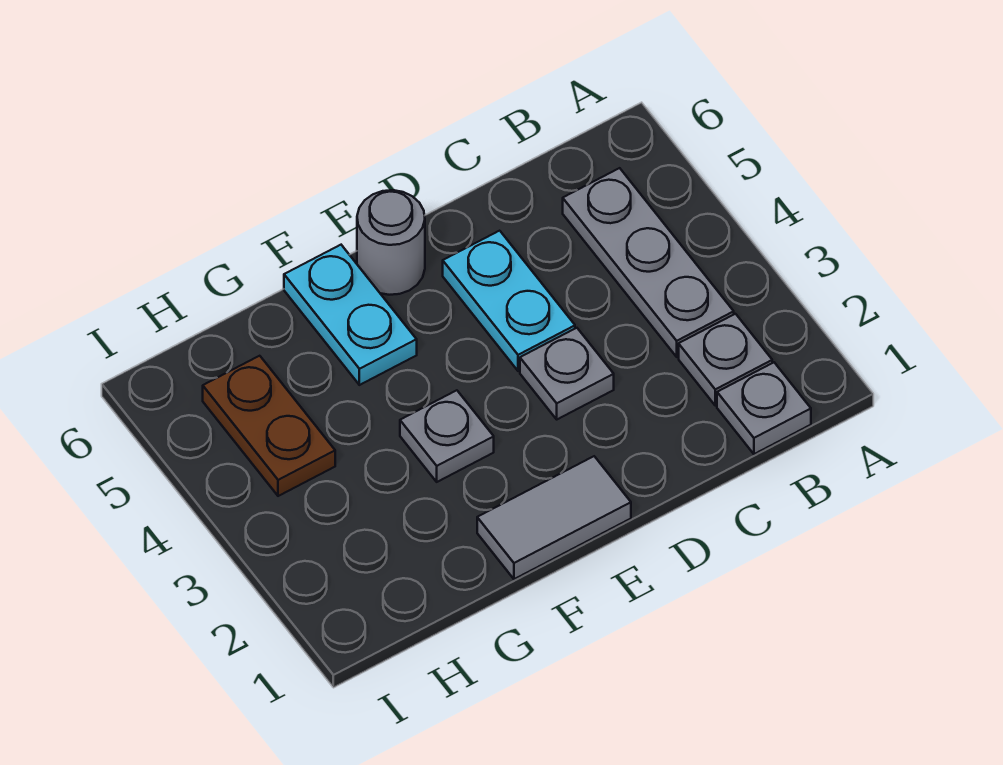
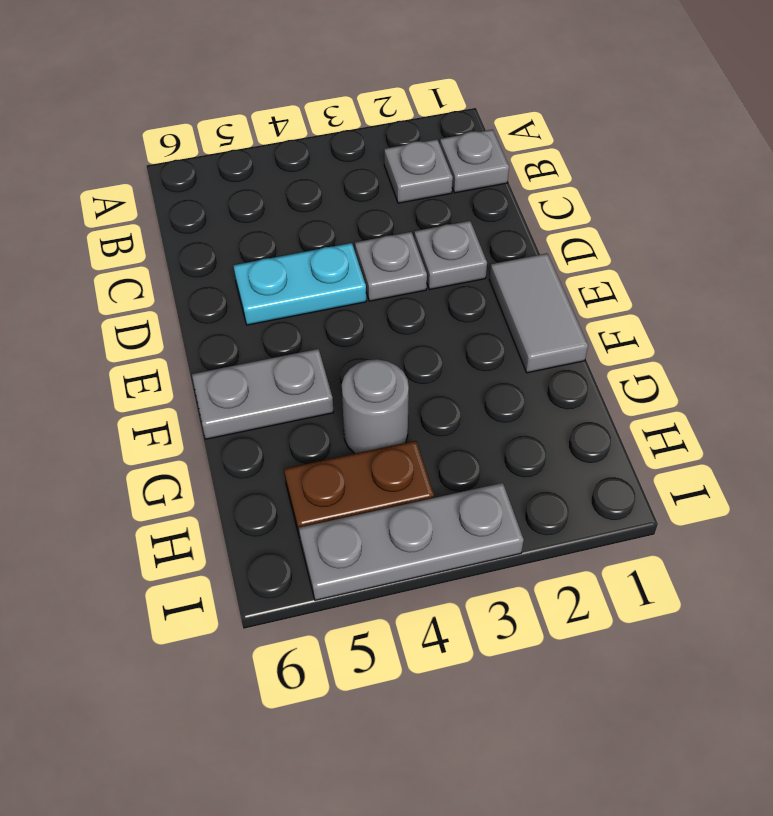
grey 1x3 plate [563,168,734,357] -> grey 1x3 plate moved to [299,483,524,600]
grey 1x1 round brick [357,190,425,295] -> grey 1x1 round brick moved to [342,359,409,454]
grey 1x1 plate [400,390,494,482] -> grey 1x1 plate moved to [414,221,487,290]
cyan 1x2 plate [284,245,417,385] -> grey 1x2 plate [192,349,334,439]

